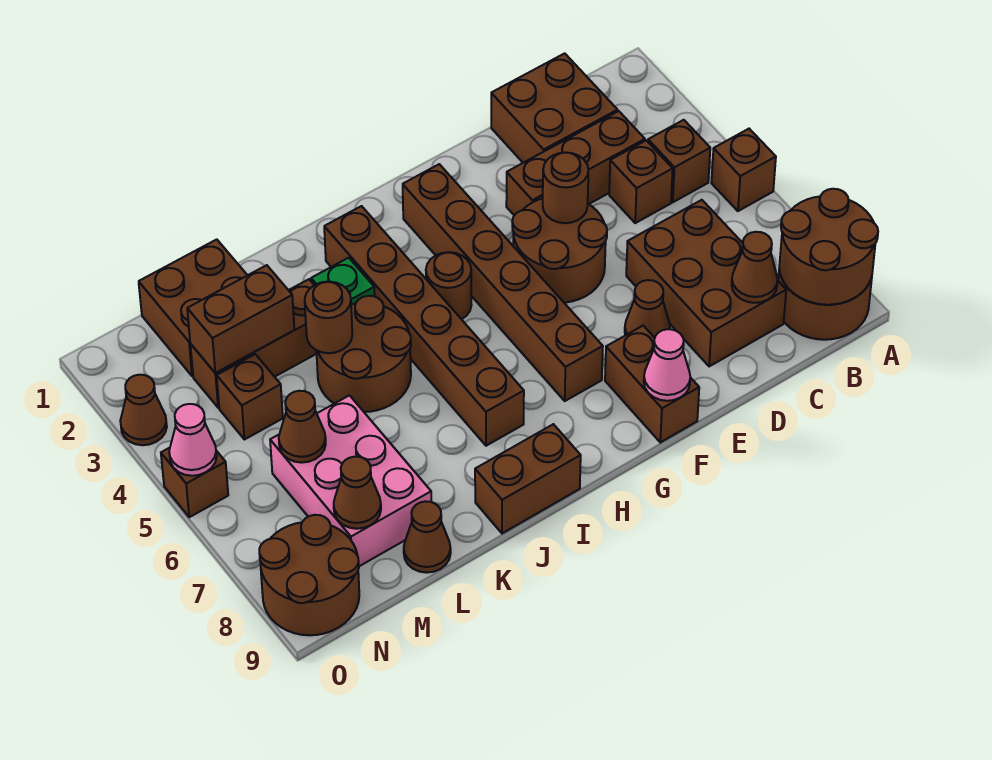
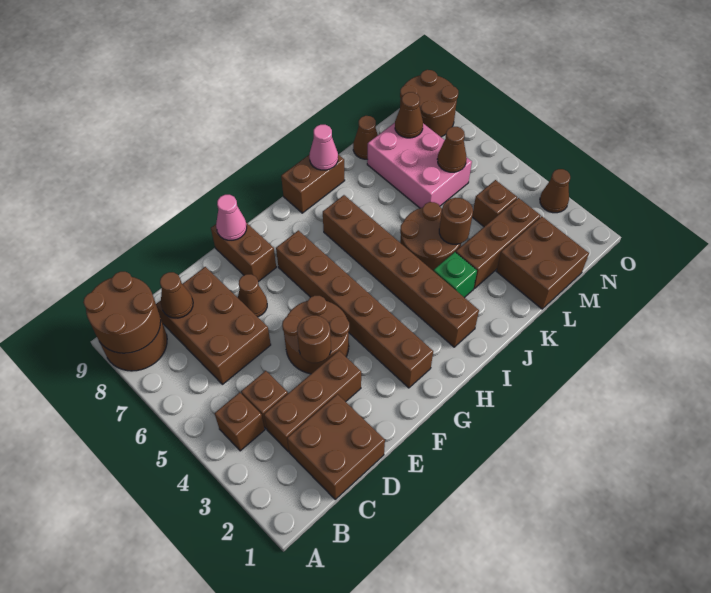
brown 1x1 brick [711,129,776,211] -> none
brown 1x1 round brick [426,252,471,319] -> none
brown 1x2 brick [187,265,294,373] -> none
brown 1x1 brick [161,448,228,517] -> none
pink 1x1 cone [169,404,217,476] -> pink 1x1 cone moved to [309,125,338,170]

